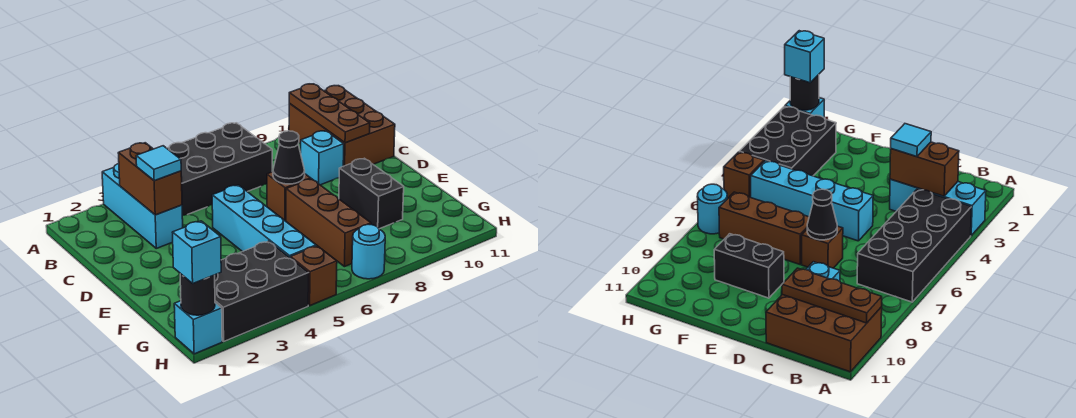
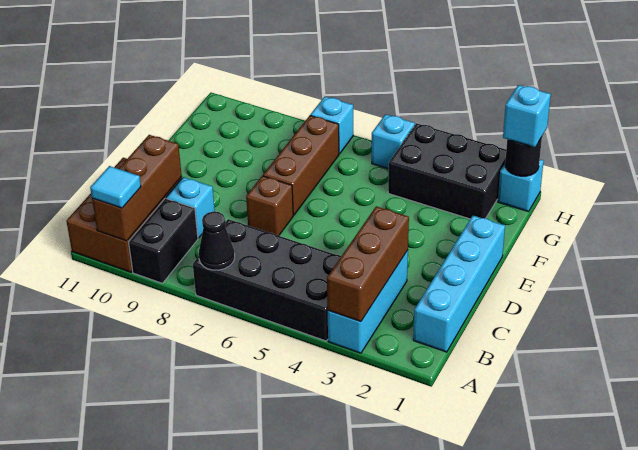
brown 1x3 plate [289,84,370,143] -> brown 1x3 brick [92,135,182,241]
brown 1x2 brick [118,143,182,215] -> brown 1x3 brick [327,206,409,322]
cyan 1x1 tile [136,146,181,181] -> cyan 1x1 tile moved to [90,166,141,208]
cyan 1x4 brick [212,185,316,258] -> cyan 1x4 brick moved to [413,216,505,352]
black 1x1 cone [273,131,305,184] -> black 1x1 cone moved to [199,212,235,270]
black 1x2 brick [339,158,404,229] -> black 1x2 brick moved to [129,198,198,283]
brown 1x1 brick [291,246,337,305] -> cyan 1x1 brick [372,114,415,169]
cyan 1x1 round brick [352,224,385,279] -> cyan 1x1 brick [310,97,353,154]

